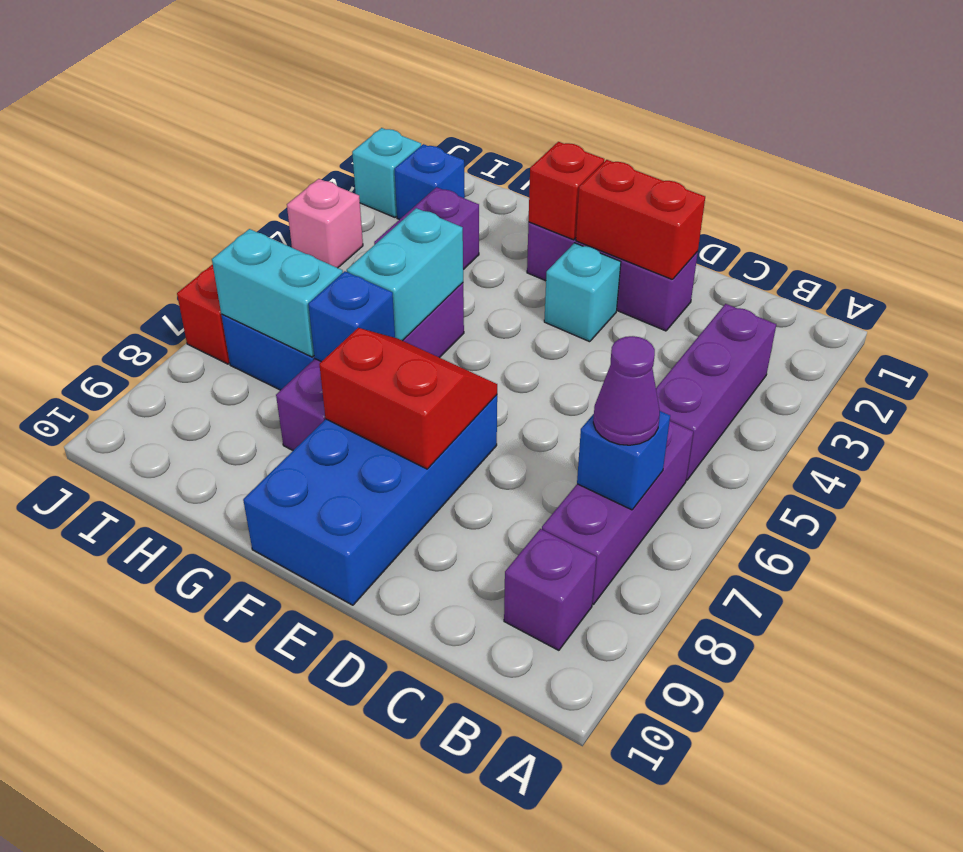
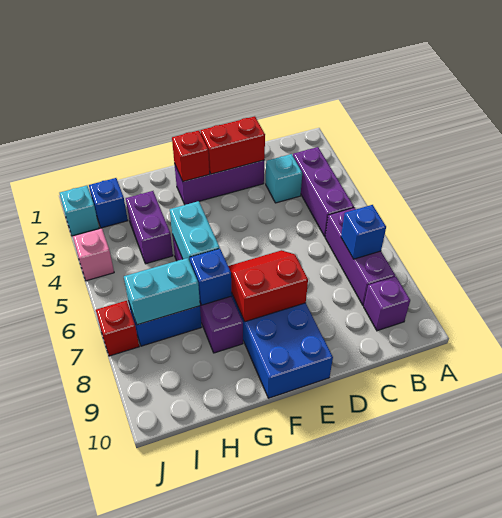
purple 1x1 cone [593,336,660,445] -> none
cyan 1x1 brick [544,243,621,342] -> cyan 1x1 brick moved to [266,154,302,203]

